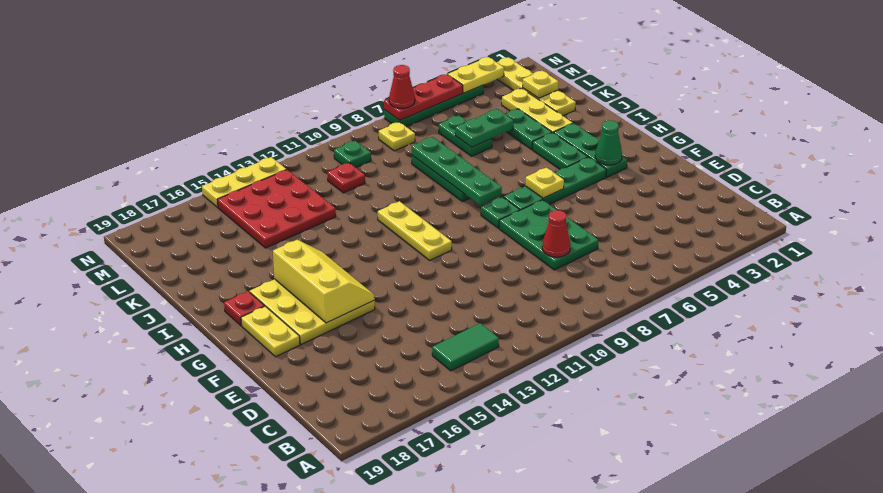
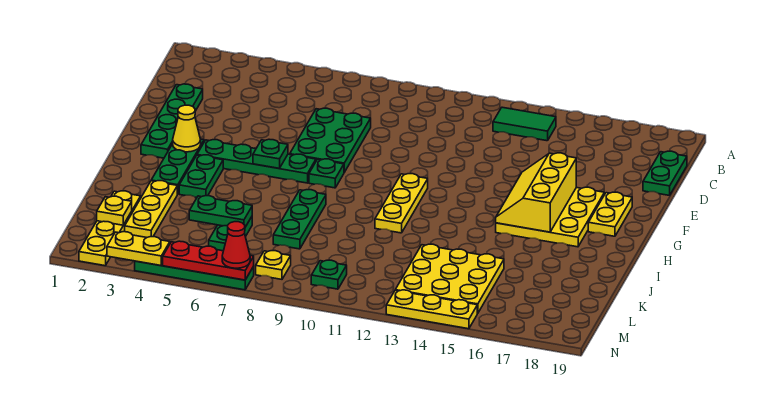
red 1x1 cone [542,210,571,257] -> none
green 1x1 cone [595,121,622,165] -> yellow 1x1 cone [173,105,201,152]
yellow 1x1 plate [525,168,564,198] -> green 1x1 plate [253,139,288,168]
green 1x4 plate [412,137,502,205] -> green 1x4 plate moved to [141,84,203,158]
red 1x1 plate [224,291,264,326] -> none
green 1x2 plate [505,109,552,149] -> green 1x2 plate moved to [643,151,687,195]
red 3x3 plate [218,170,336,248] -> yellow 3x3 plate [395,244,504,313]
red 1x1 plate [327,163,365,193] -> none

